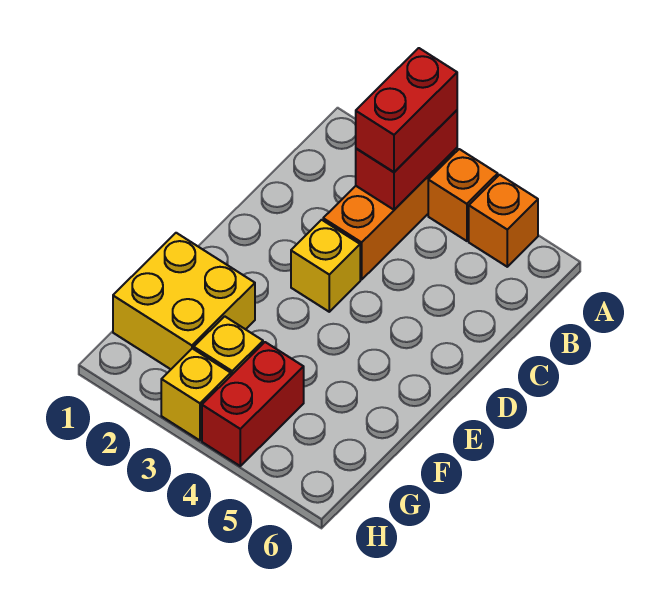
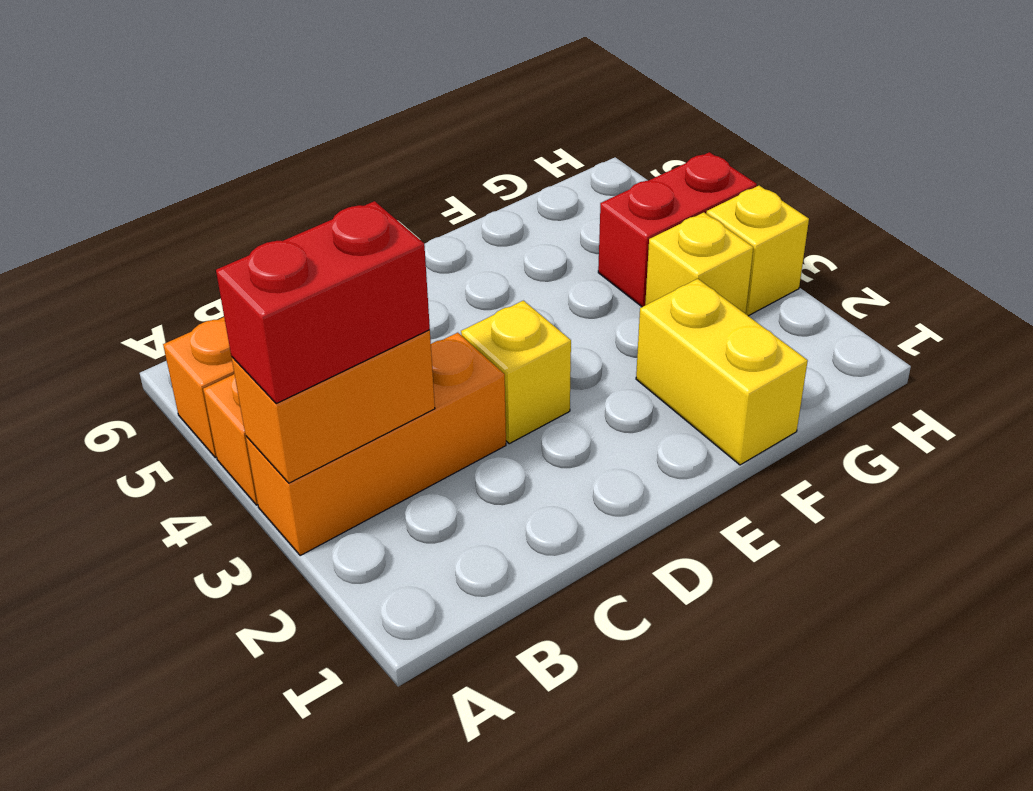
red 1x2 brick [356,110,457,210] -> orange 1x2 brick [232,330,435,483]
yellow 2x2 brick [113,233,255,369] -> yellow 1x2 brick [636,279,808,465]

